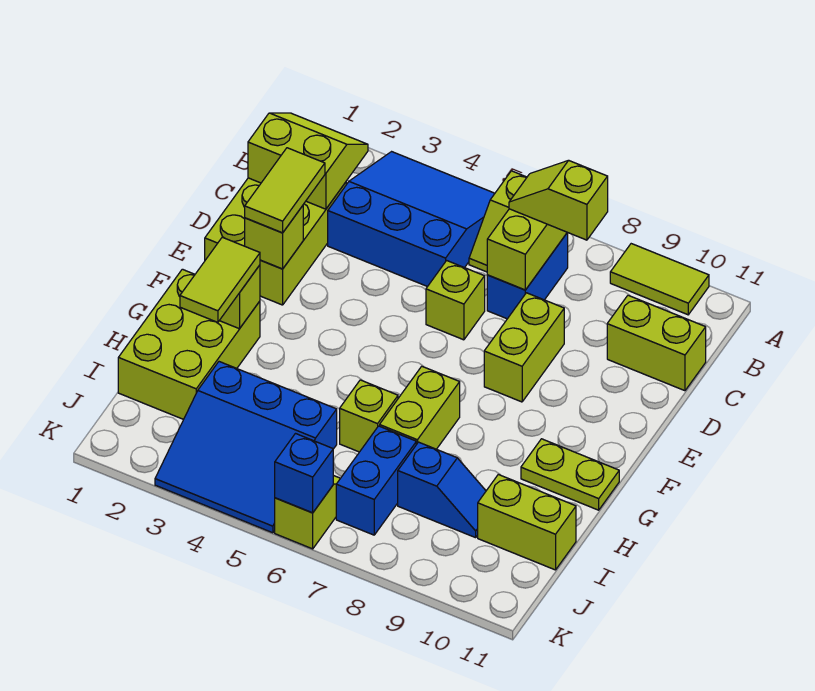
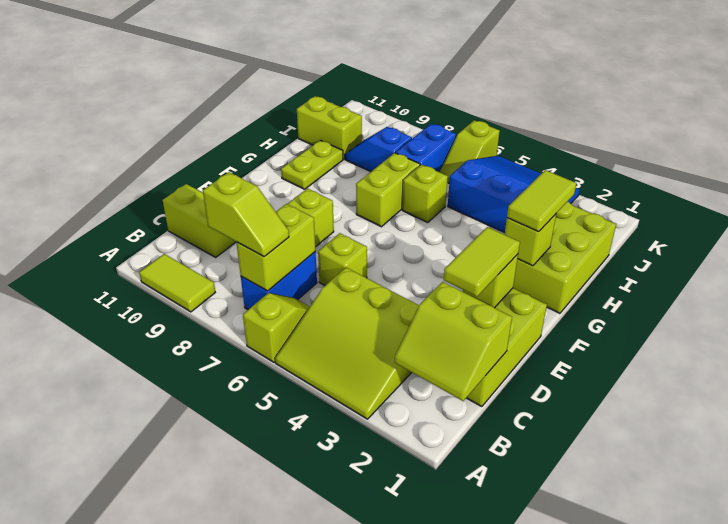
blue 3x3 slope [328,152,495,287] -> lime 3x3 slope [275,268,419,419]
lime 1x2 plate [521,439,619,510] -> lime 1x2 plate turned to [281,140,343,189]
blue 1x1 brick [275,434,333,513] -> none

